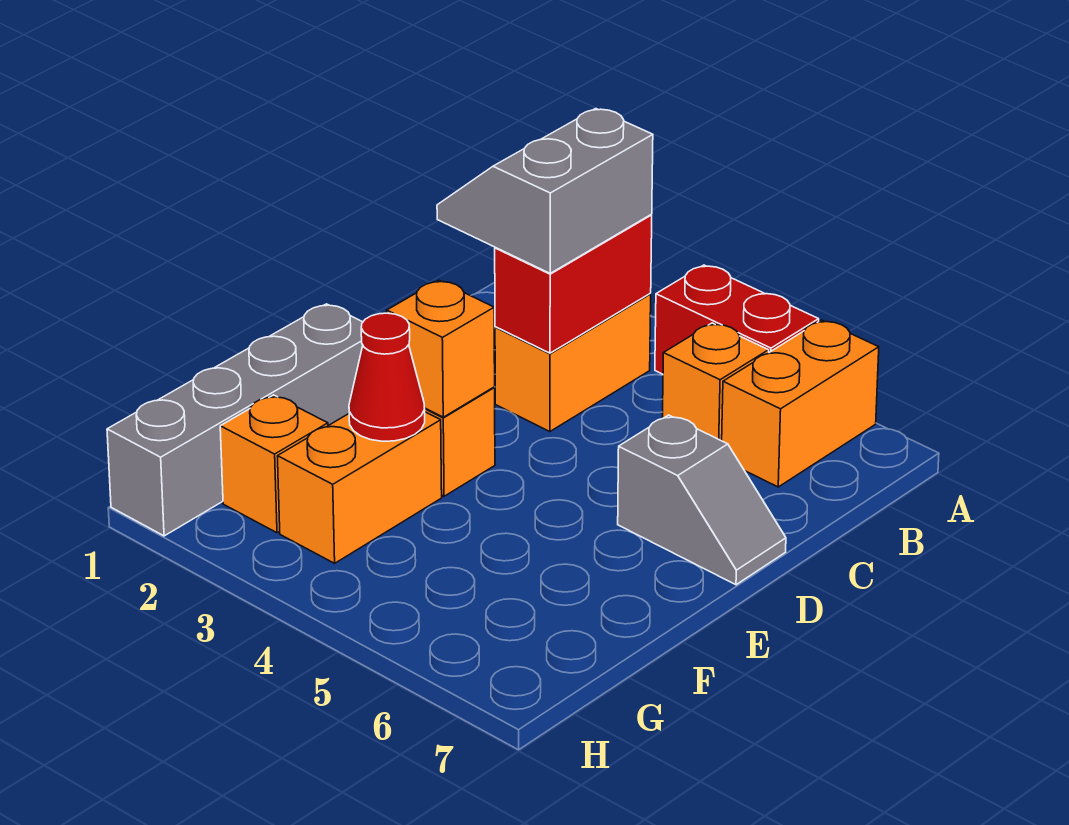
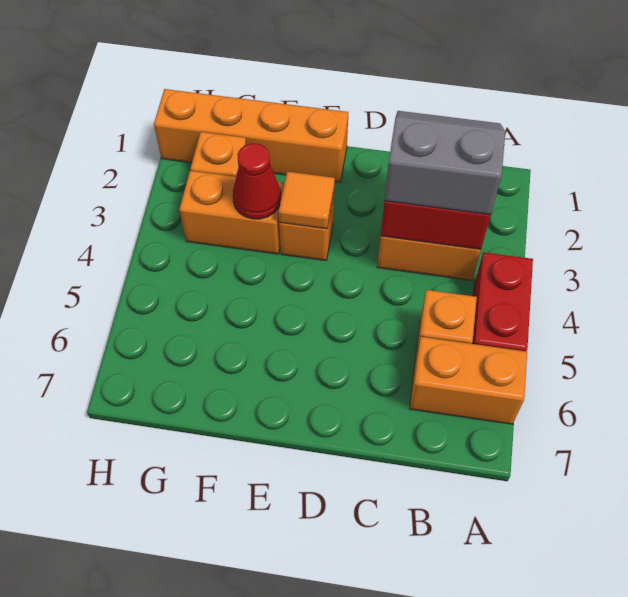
grey 1x2 slope [618,415,786,585] -> none
grey 1x4 brick [107,304,363,536] -> orange 1x4 brick [154,89,348,182]
orange 1x1 brick [387,280,495,417] -> orange 1x1 tile [279,172,335,229]

